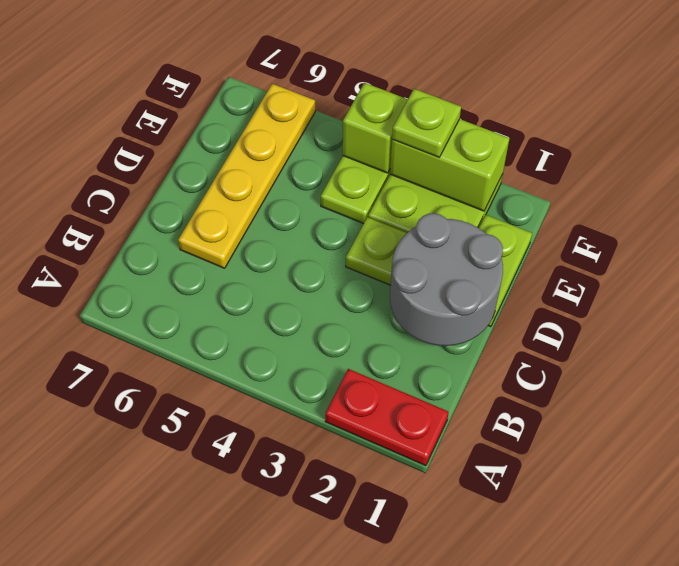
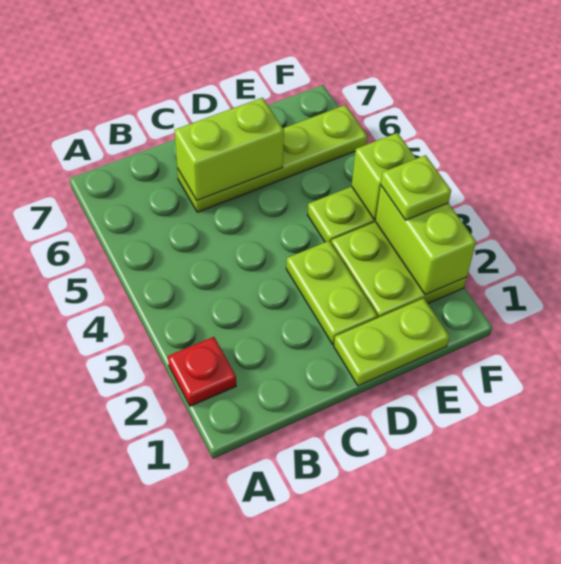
red 1x2 plate [325,369,449,466] -> red 1x1 plate [168,337,236,406]
grey 2x2 round brick [390,213,503,346] -> none
yellow 1x4 plate [178,84,315,268] -> lime 1x4 plate [177,105,367,212]
none -> lime 1x2 brick [174,98,284,200]

